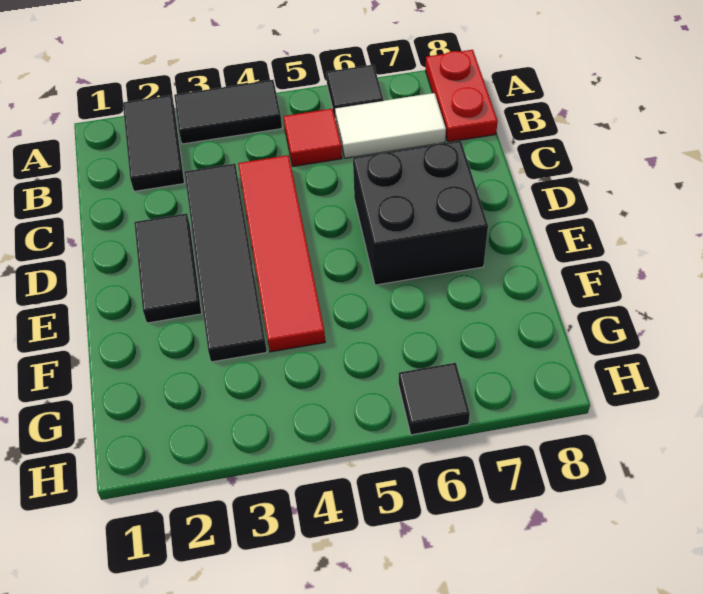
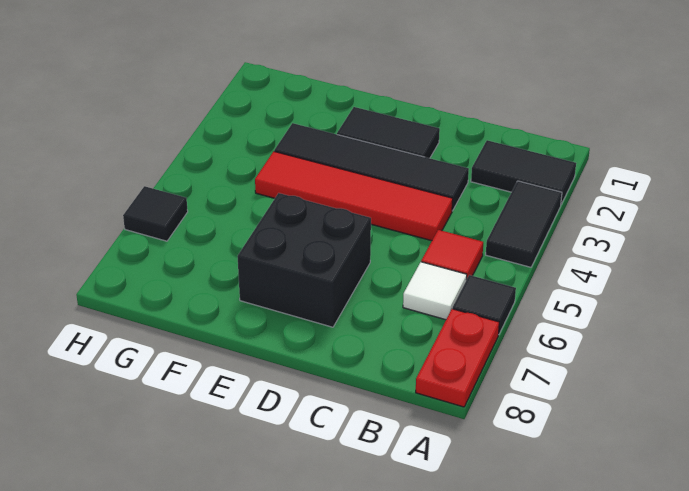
red 1x2 plate [426,50,498,142] -> red 1x2 plate turned to [416,309,499,407]
white 1x2 tile [335,93,446,158] -> white 1x1 tile [403,262,467,320]

